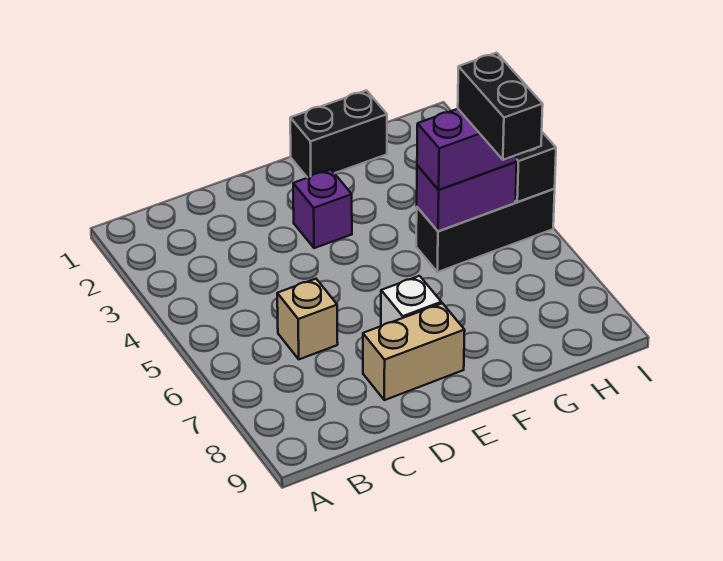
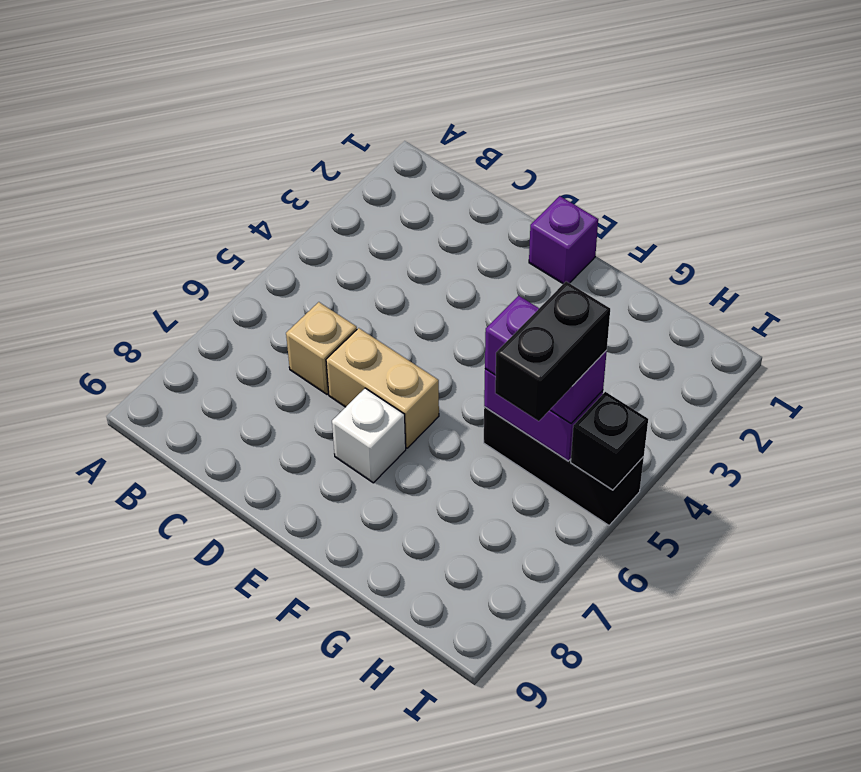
tan 1x2 brick [363,303,465,400] -> tan 1x2 brick moved to [326,328,439,448]
purple 1x1 brick [293,170,352,248] -> purple 1x1 brick moved to [529,196,598,284]
black 1x2 brick [290,90,387,178] -> none

